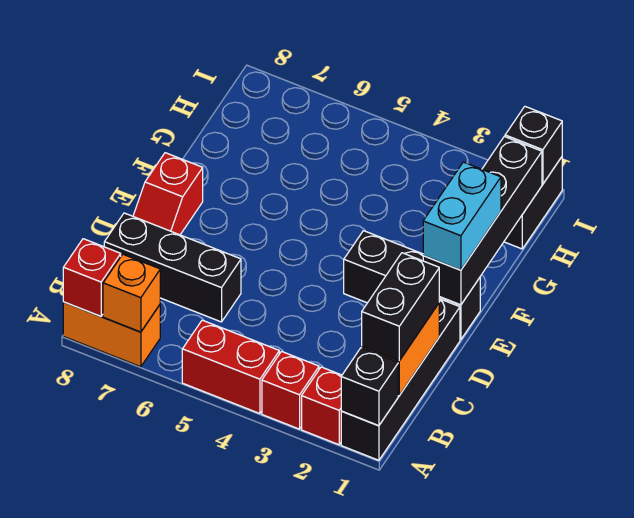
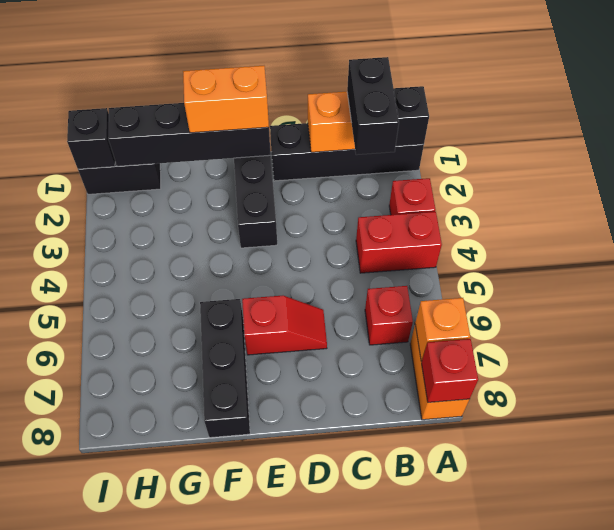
red 1x1 brick [302,367,342,445] -> red 1x1 brick moved to [365,286,413,345]
red 1x2 brick [182,320,279,414] -> red 1x2 brick turned to [356,212,442,273]
black 1x2 brick [362,253,439,361] -> black 1x2 brick turned to [347,57,399,155]
black 1x3 brick [104,213,241,322] -> black 1x3 brick moved to [200,299,250,438]
red 1x2 slope [133,153,203,235] -> red 1x2 slope moved to [242,296,327,355]
cyan 1x2 brick [423,162,501,270] -> orange 1x2 brick [183,66,269,133]

